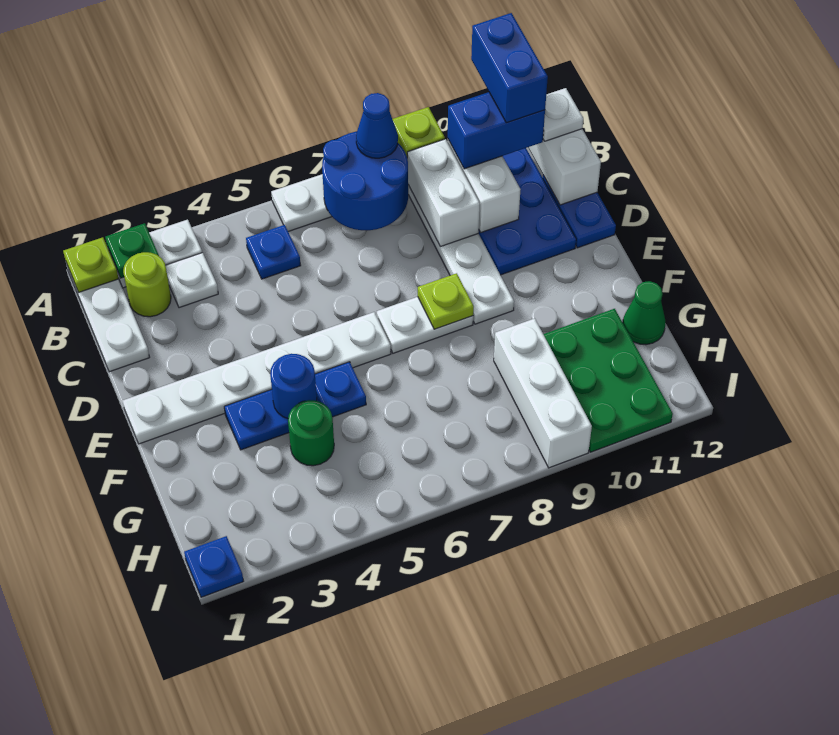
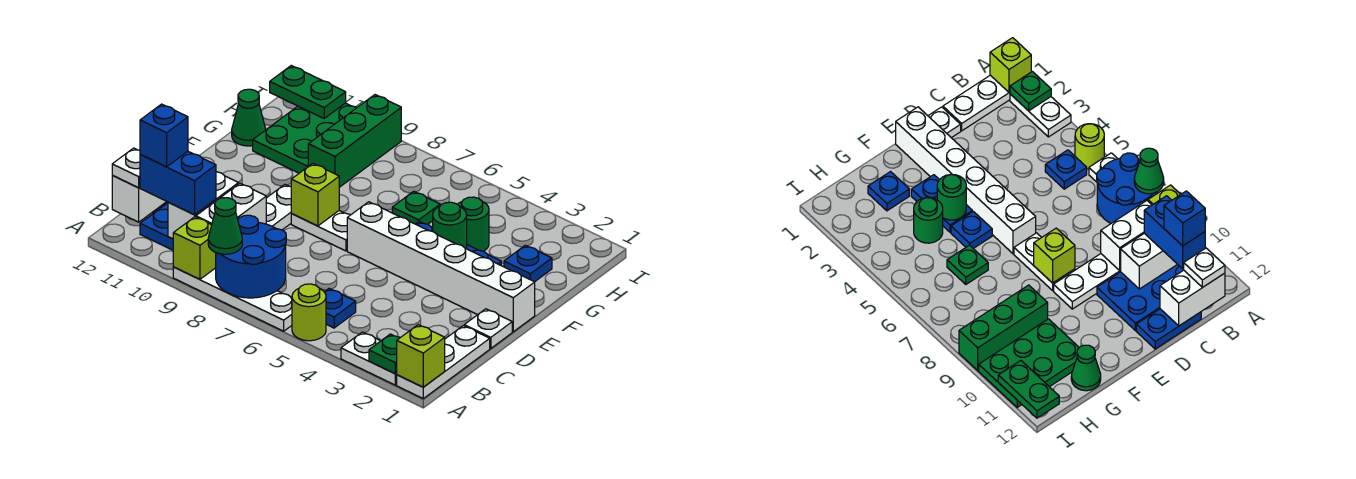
lime 1x1 plate [63,237,119,293] -> lime 1x1 brick [397,325,445,387]
blue 1x1 cone [356,93,398,158] -> green 1x1 cone [208,198,242,254]
blue 1x2 brick [471,13,548,123] -> blue 1x1 brick [140,104,188,167]
lime 1x1 round brick [123,252,171,317] -> lime 1x1 round brick moved to [292,284,326,341]
white 1x1 plate [165,253,218,308] -> white 1x1 plate moved to [464,309,512,348]
white 1x6 plate [123,312,391,444] -> white 1x6 brick [347,202,535,332]
lime 1x1 plate [418,273,474,329] -> lime 1x1 brick [291,163,339,226]
blue 1x1 round brick [270,354,317,418] -> green 1x1 round brick [433,202,467,249]
none -> green 1x1 plate [392,191,440,224]
white 1x3 brick [494,319,592,468] -> green 1x3 brick [308,95,401,187]
blue 1x1 plate [184,536,243,597] -> blue 1x1 plate moved to [504,245,552,282]
none -> green 1x2 plate [270,66,346,118]

